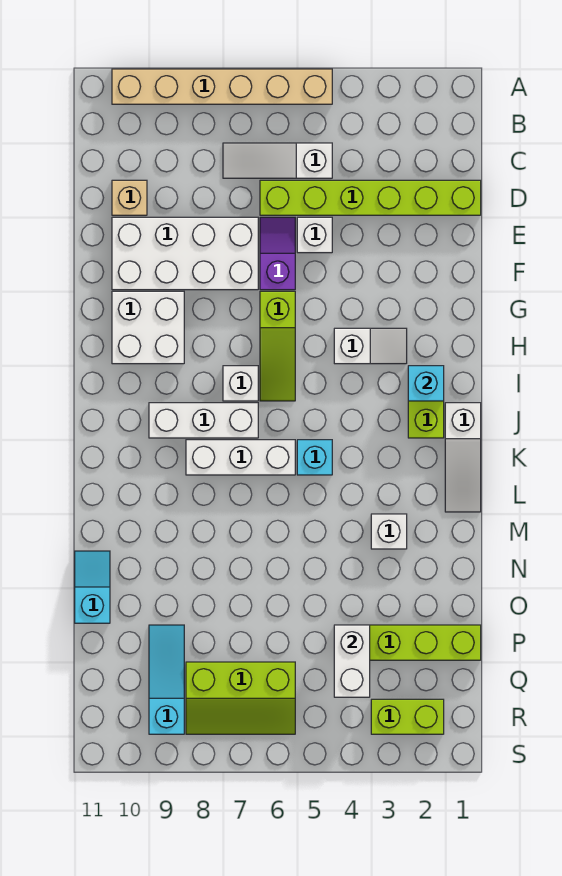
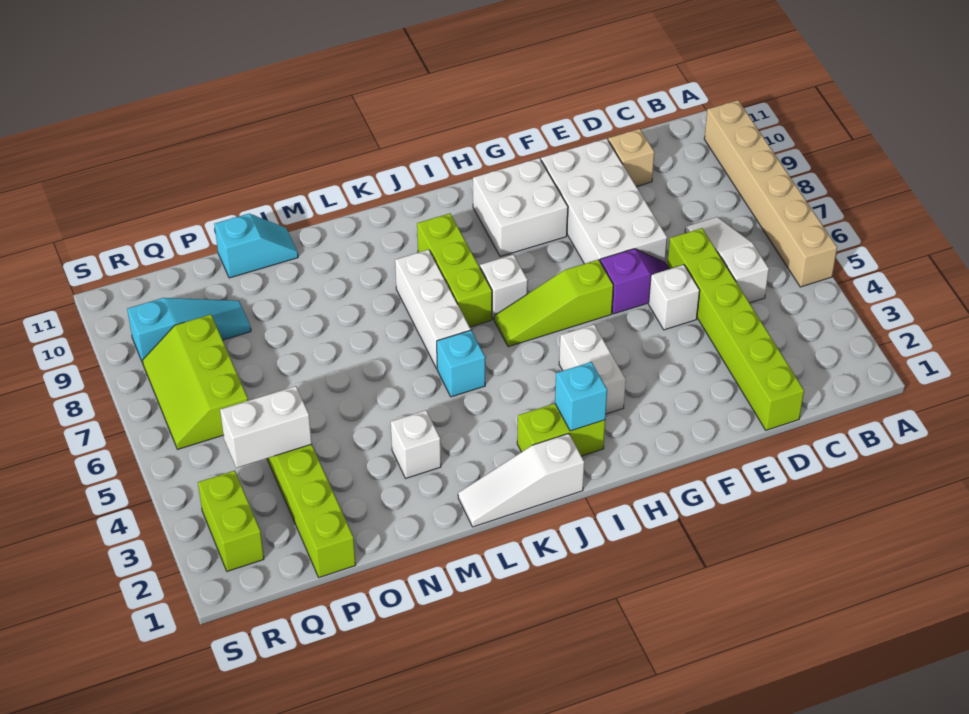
white 1x2 slope [334,328,407,364] -> white 1x2 brick [559,325,626,414]
white 1x3 brick [149,403,258,438] -> lime 1x3 brick [417,213,492,327]

